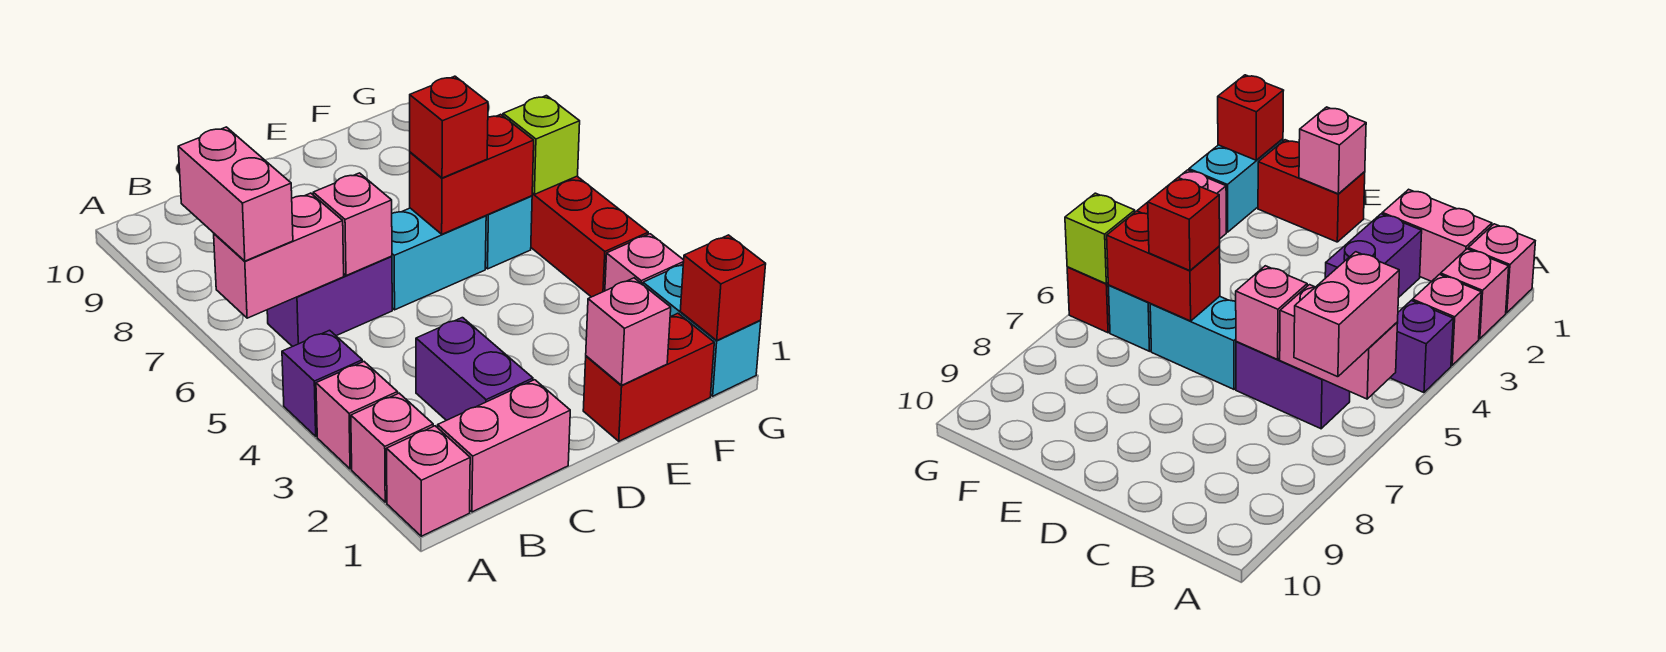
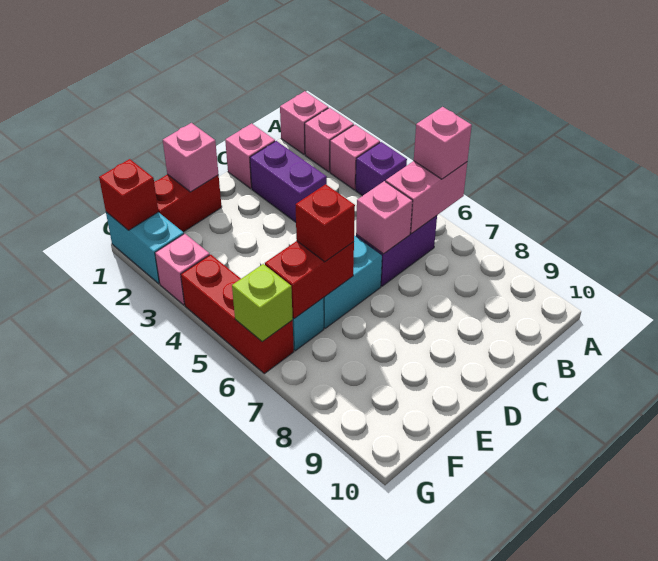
pink 1x2 brick [178,127,293,261] -> pink 1x1 brick [414,107,472,179]
pink 1x2 brick [438,380,570,512] -> pink 1x1 brick [225,123,275,189]

